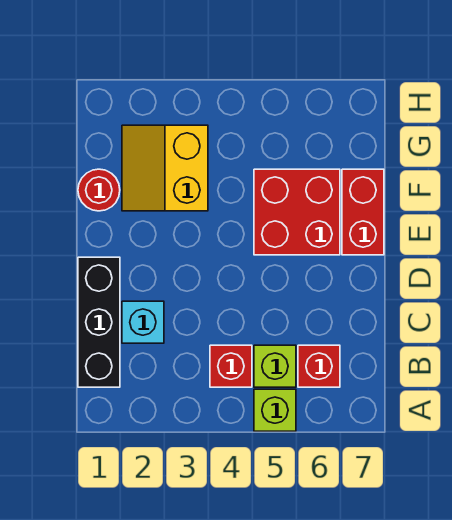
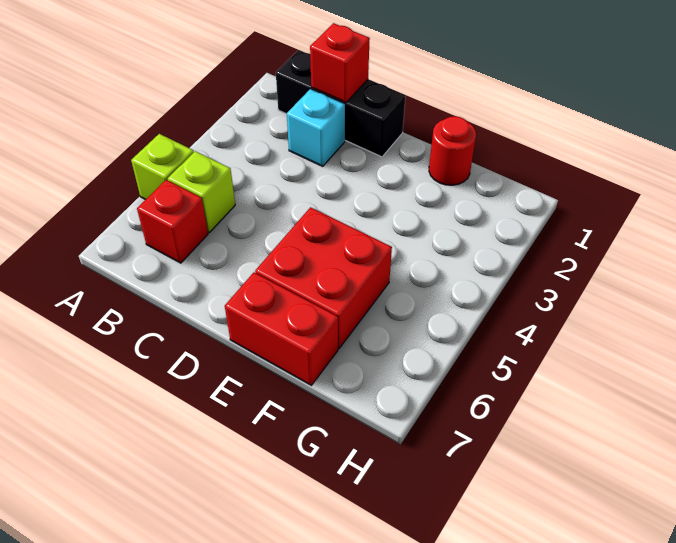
red 1x1 brick [210,345,252,387] -> red 1x1 brick moved to [310,23,370,103]
yellow 2x2 slope [122,125,208,211] -> none

